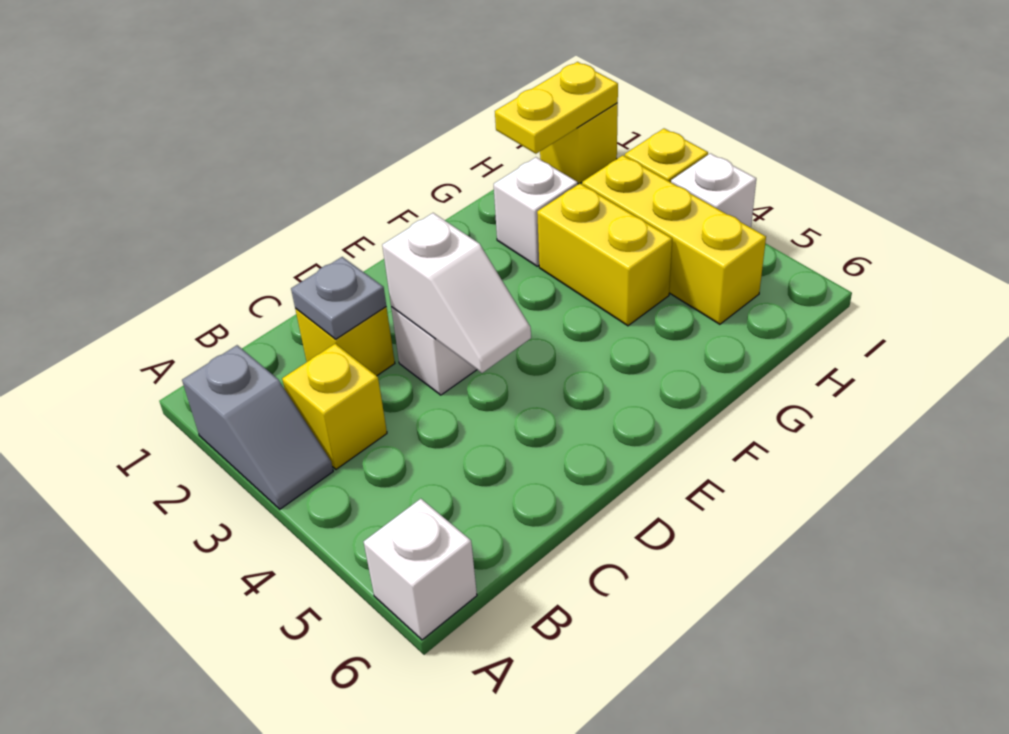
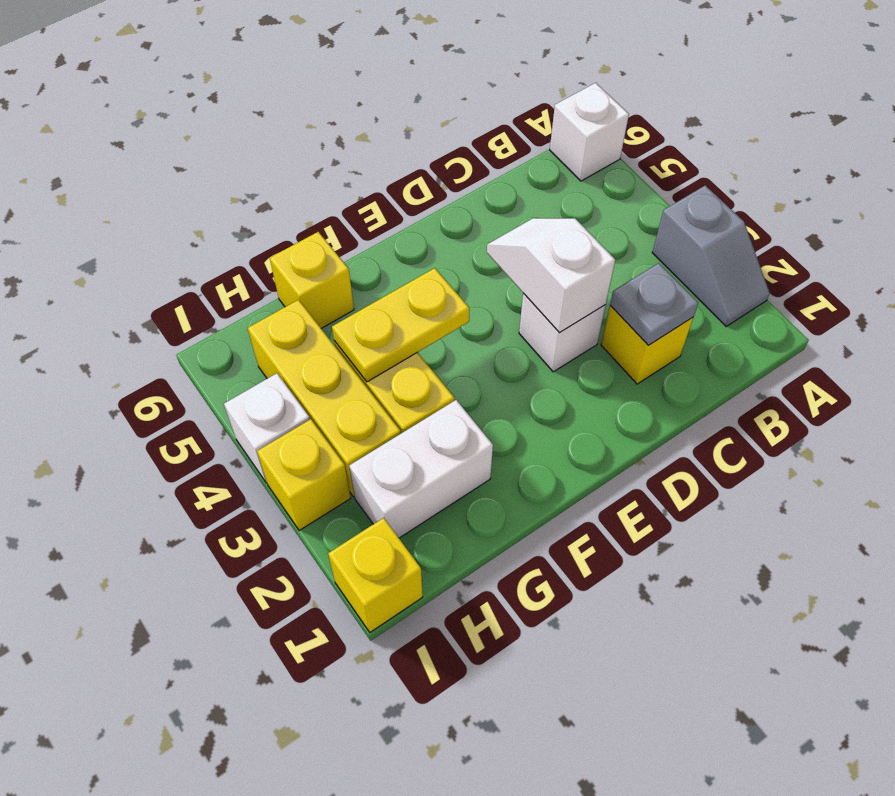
grey 1x2 slope [182,345,333,509] -> grey 1x2 slope turned to [652,185,770,326]
yellow 1x1 brick [282,344,387,469] -> yellow 1x1 brick moved to [270,232,354,328]
white 1x1 brick [494,157,578,266] -> white 1x2 brick [349,400,493,538]
yellow 1x2 plate [495,62,618,154] -> yellow 1x2 plate moved to [332,268,470,382]

